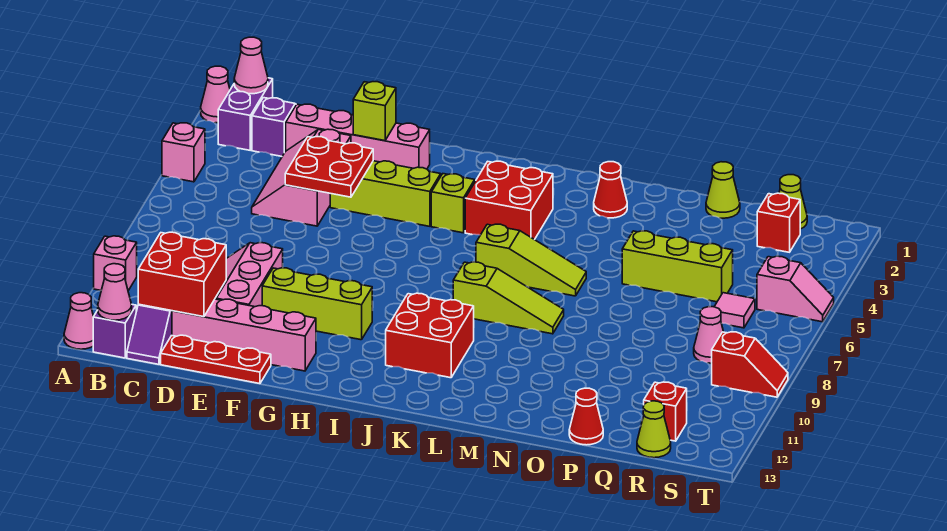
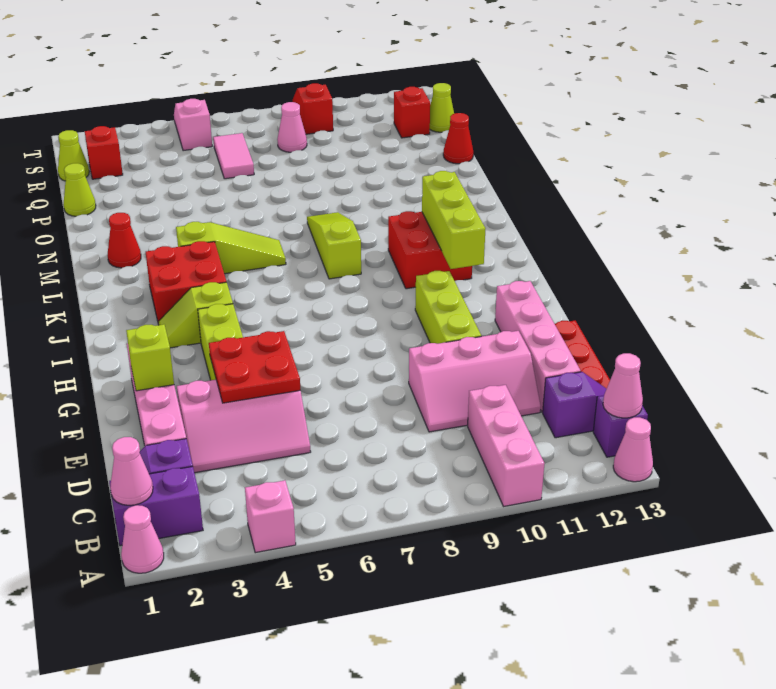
pink 1x1 brick [94,236,137,291] -> pink 1x3 brick [468,385,545,506]
red 2x2 brick [138,232,226,317] -> none
lime 1x3 slope [476,224,586,296] -> lime 1x3 slope turned to [176,222,286,274]
lime 1x3 brick [622,231,733,302] -> lime 1x3 brick moved to [422,171,485,269]
pink 1x1 tile [714,293,755,328] -> pink 1x2 tile [213,133,254,179]

